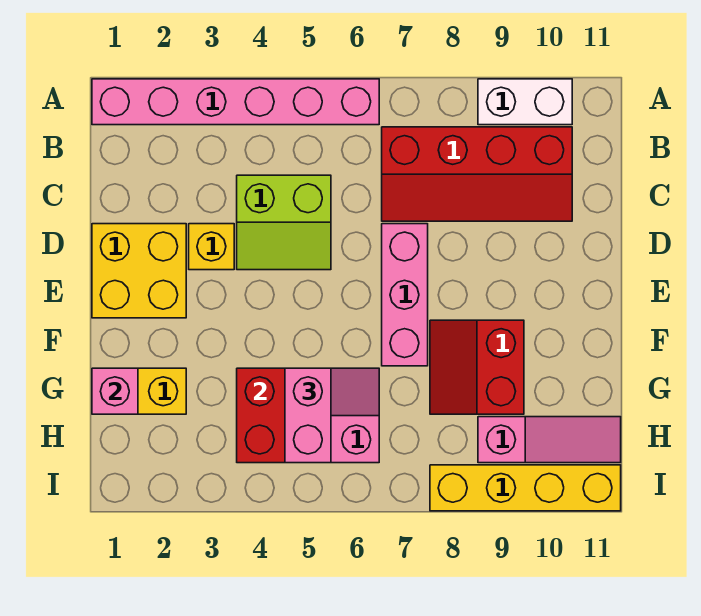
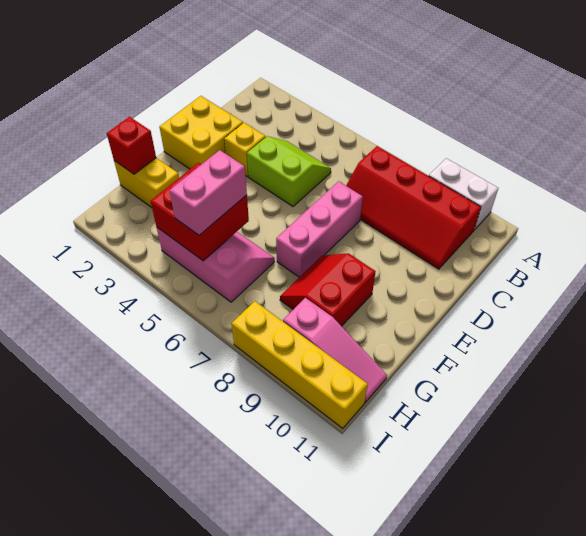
pink 1x6 brick [92,79,379,125] -> none
lime 2x2 slope [237,175,331,270] -> lime 2x2 slope turned to [247,136,331,206]
pink 1x1 brick [92,368,138,414] -> red 1x1 brick [107,117,156,174]

